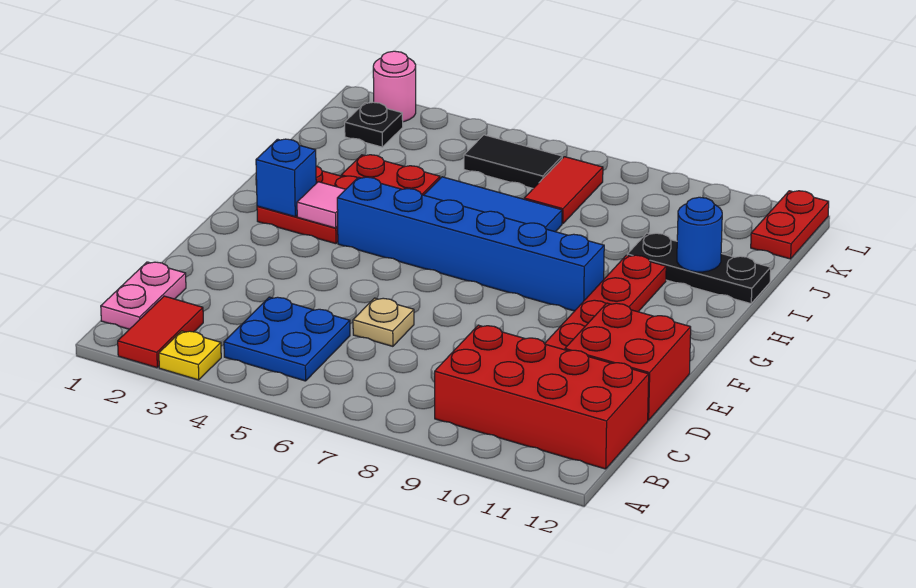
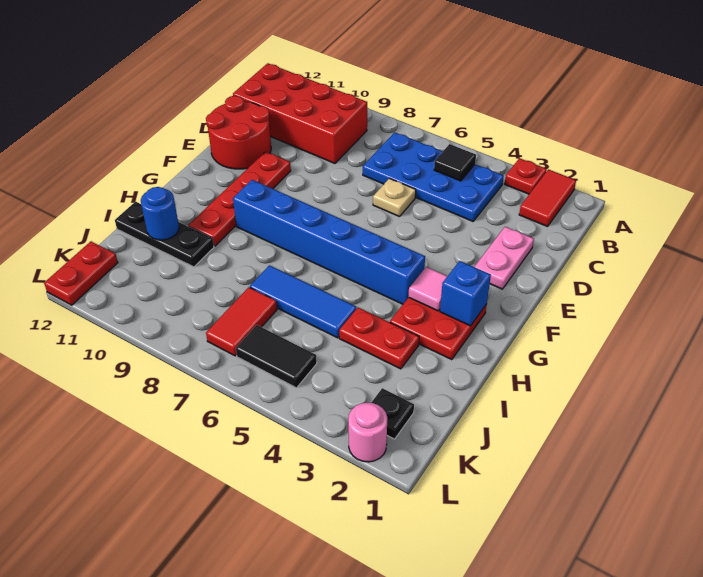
yellow 1x1 plate [159,331,221,380] -> red 1x1 plate [505,158,547,194]
pink 1x2 plate [101,262,186,329] -> pink 1x2 plate moved to [475,227,534,289]
blue 2x2 plate [224,297,350,381] -> blue 2x4 plate [363,132,504,221]
none -> black 1x1 tile [434,144,476,181]
red 2x2 brick [565,303,691,420] -> red 2x2 round brick [206,96,271,169]

